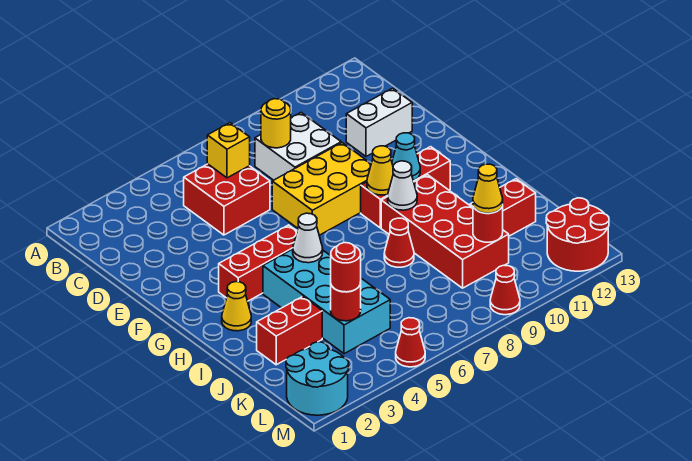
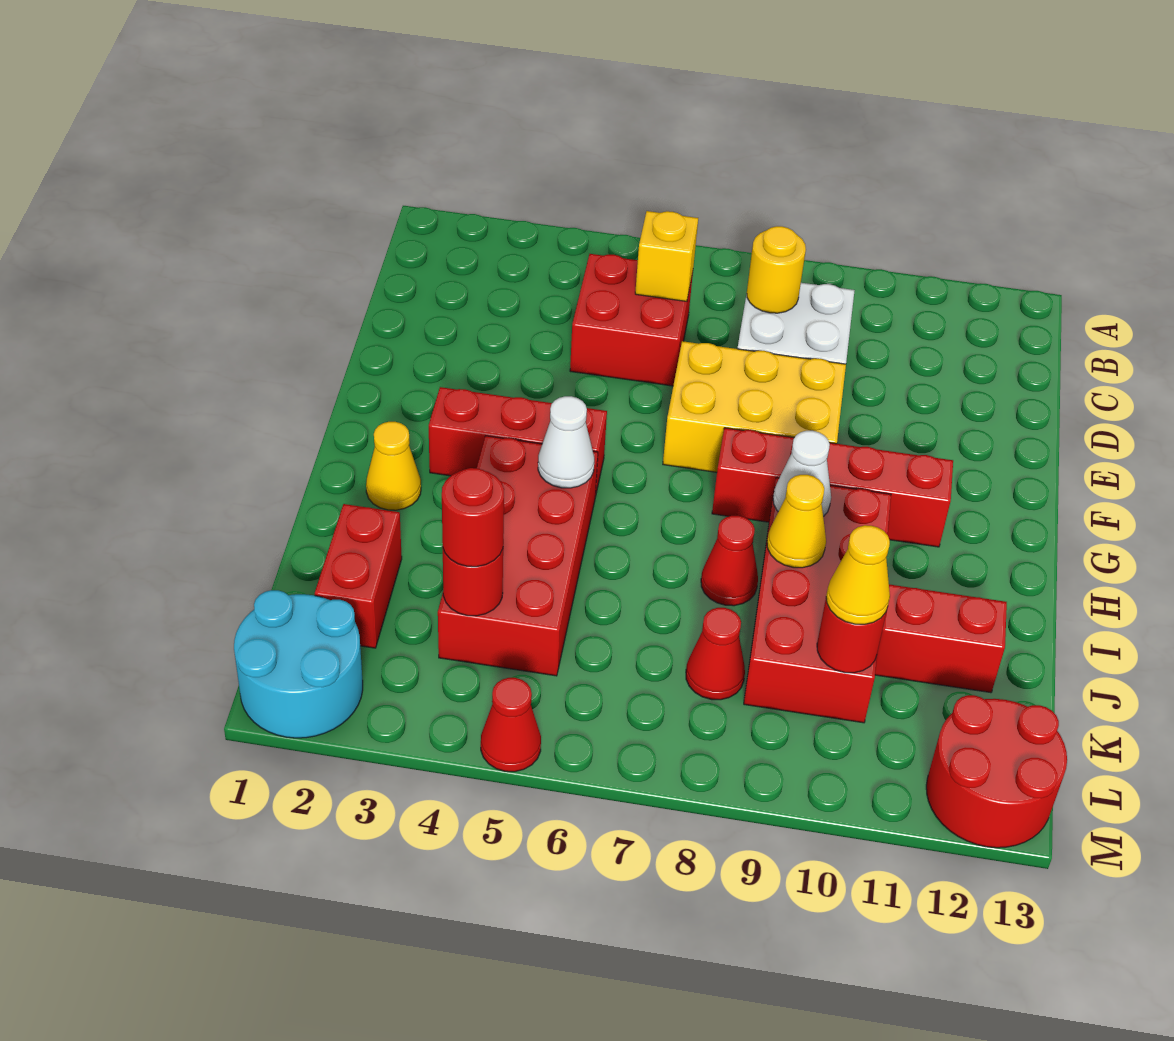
white 1x2 brick [346,88,412,156] -> none
red 1x3 brick [361,147,450,228] -> red 1x4 brick [712,428,953,547]
yellow 1x1 cone [367,146,393,195] -> yellow 1x1 cone moved to [767,475,826,568]
cyan 1x1 cone [392,133,420,181] -> none
cyan 2x4 brick [263,249,390,354] -> red 2x4 brick [438,436,598,676]
red 1x2 brick [257,297,322,365] -> red 1x2 brick turned to [315,504,402,648]
red 1x1 cone [490,265,520,315] -> red 1x1 cone moved to [686,608,745,700]

